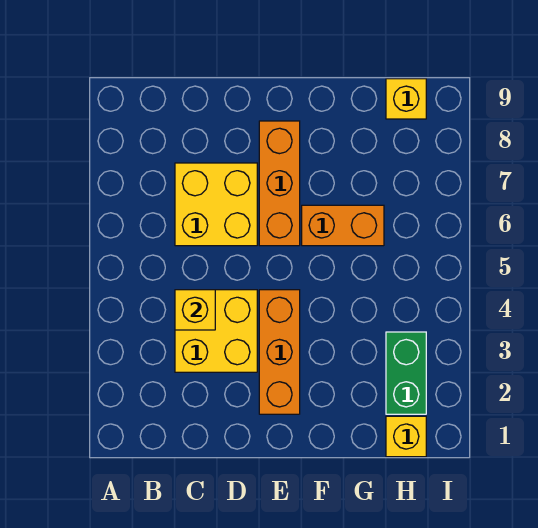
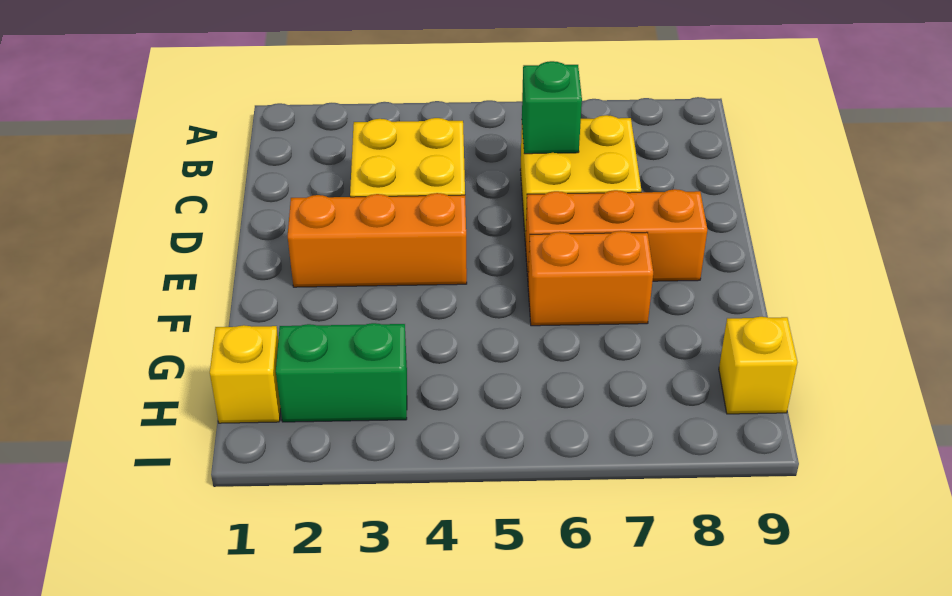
yellow 1x1 brick [175,290,215,330] -> none
none -> green 1x1 brick [522,61,582,154]
orange 1x2 brick [302,205,384,246] -> orange 1x2 brick turned to [528,231,653,326]

